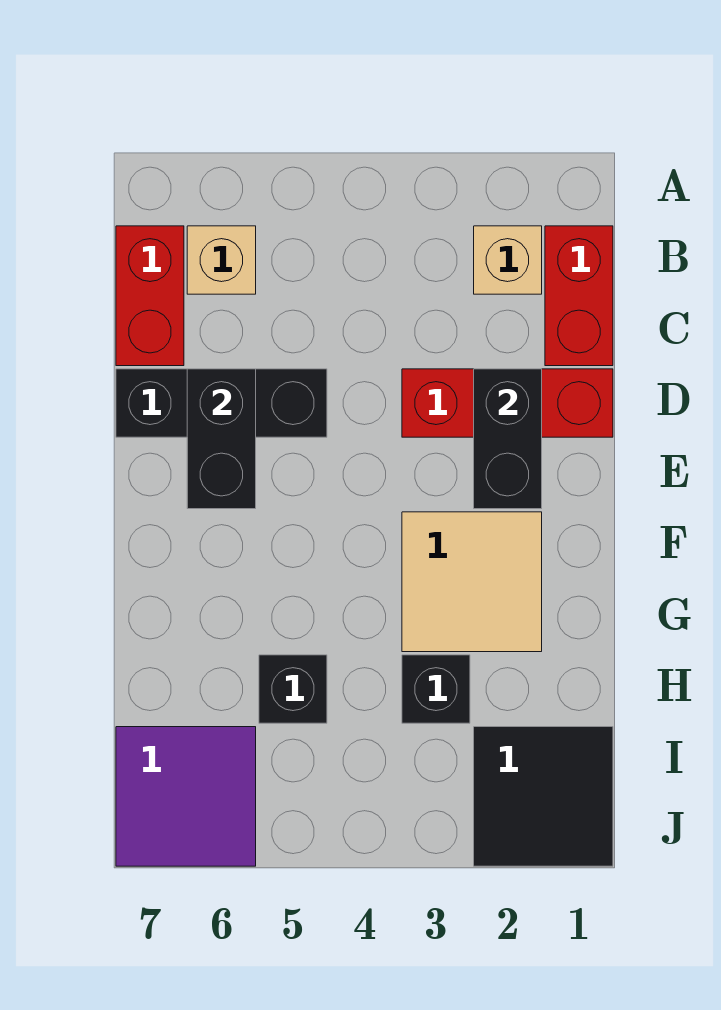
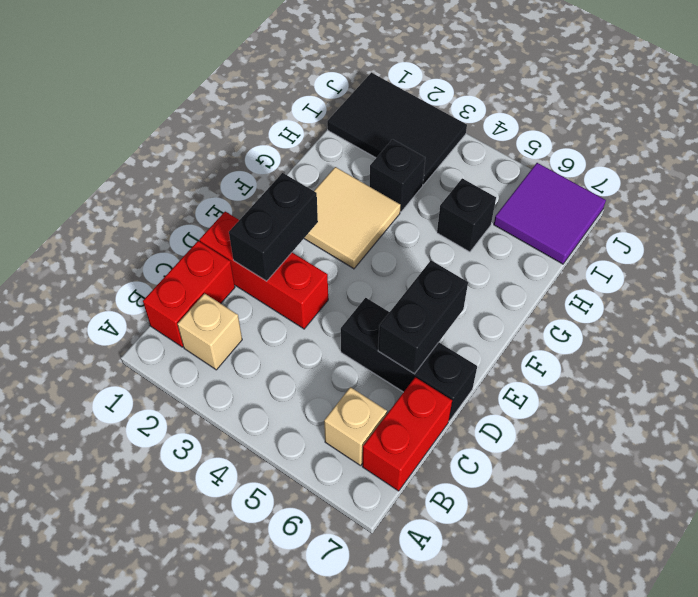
black 2x2 tile [474,727,613,866] -> black 2x3 tile [327,73,467,185]

